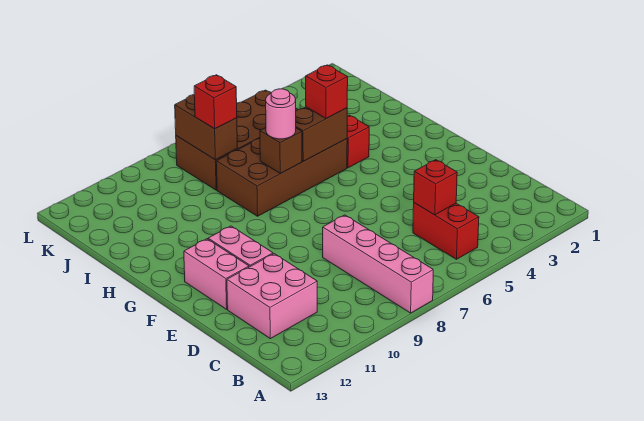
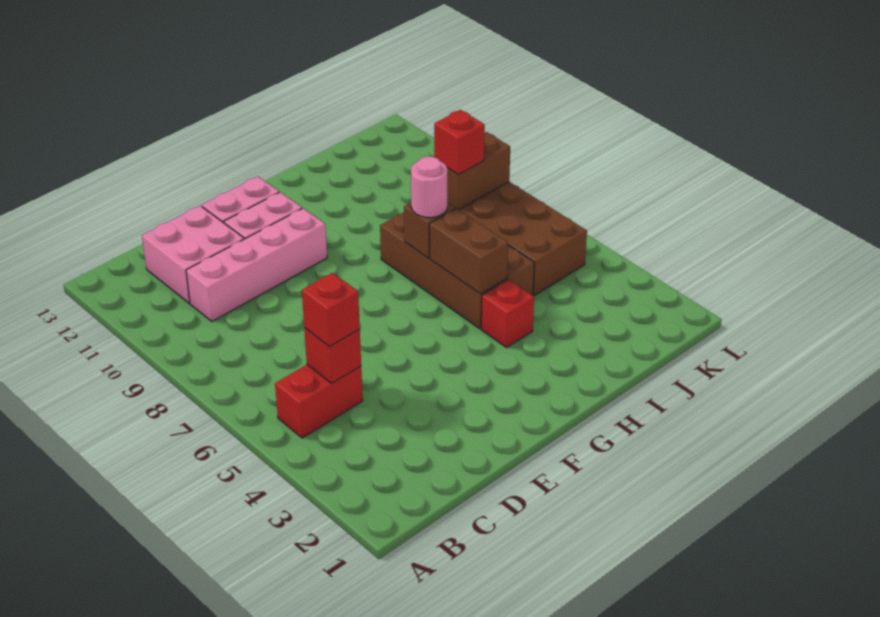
pink 1x4 brick [323,215,433,313] -> pink 1x4 brick moved to [186,208,327,321]
red 1x1 brick [306,65,348,118] -> red 1x1 brick moved to [302,273,360,347]

